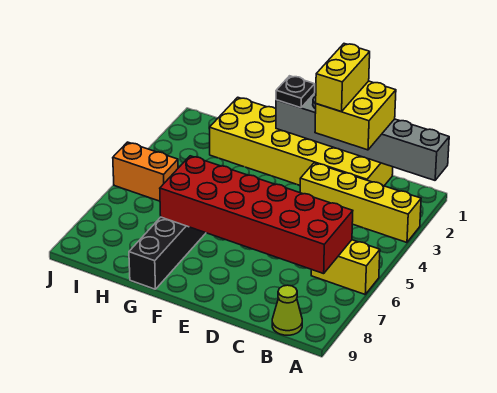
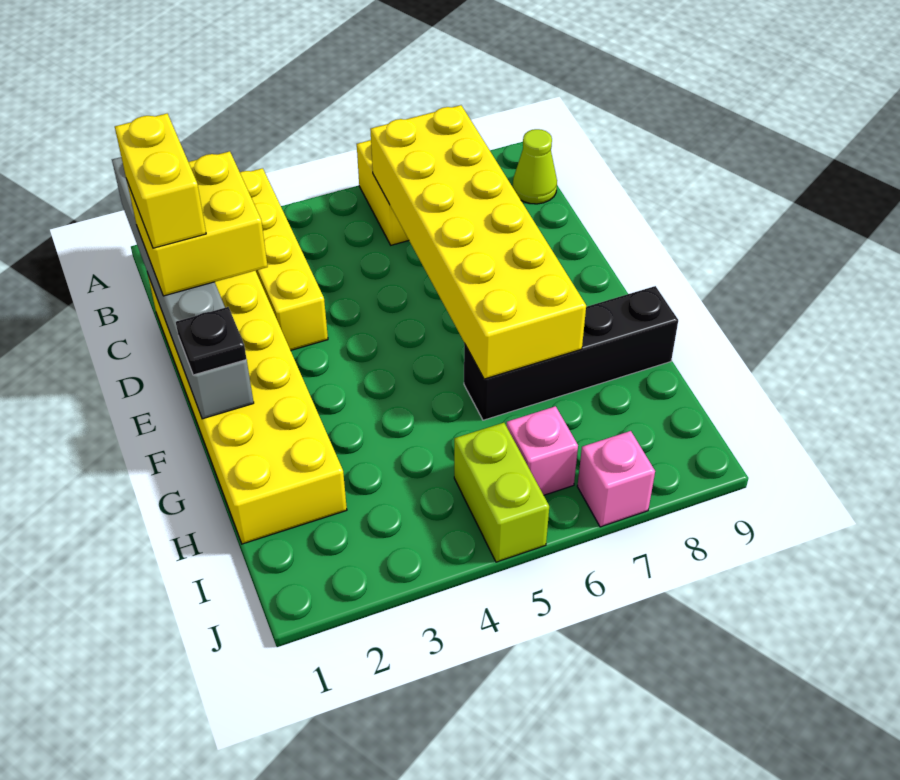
red 2x6 brick [160,156,353,274] -> yellow 2x6 brick [370,105,586,379]
yellow 1x2 brick [316,44,370,112] -> yellow 1x2 brick turned to [115,113,206,248]
orange 1x2 brick [113,142,178,201] -> lime 1x2 brick [454,423,549,562]
none -> pink 1x1 brick [507,406,578,495]
none -> pink 1x1 brick [577,431,655,527]

